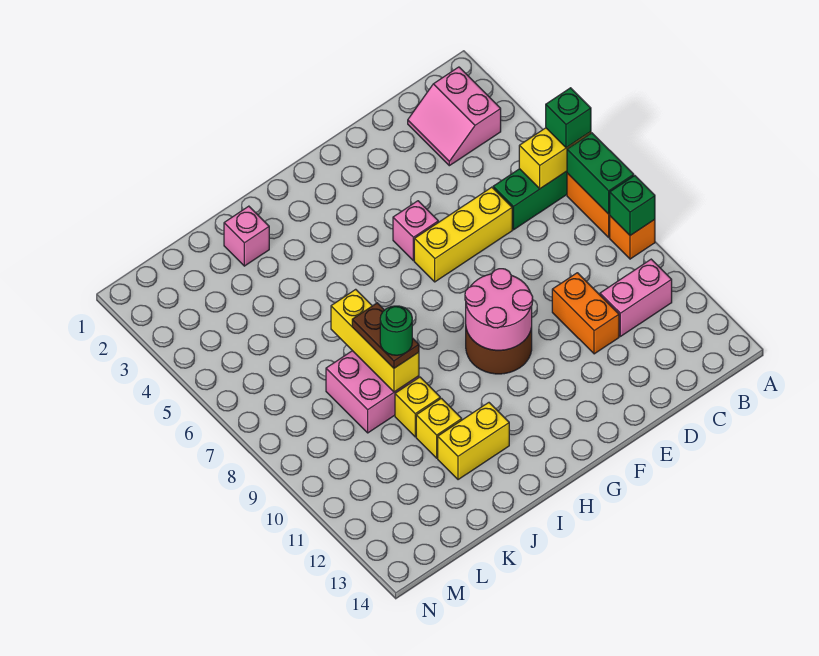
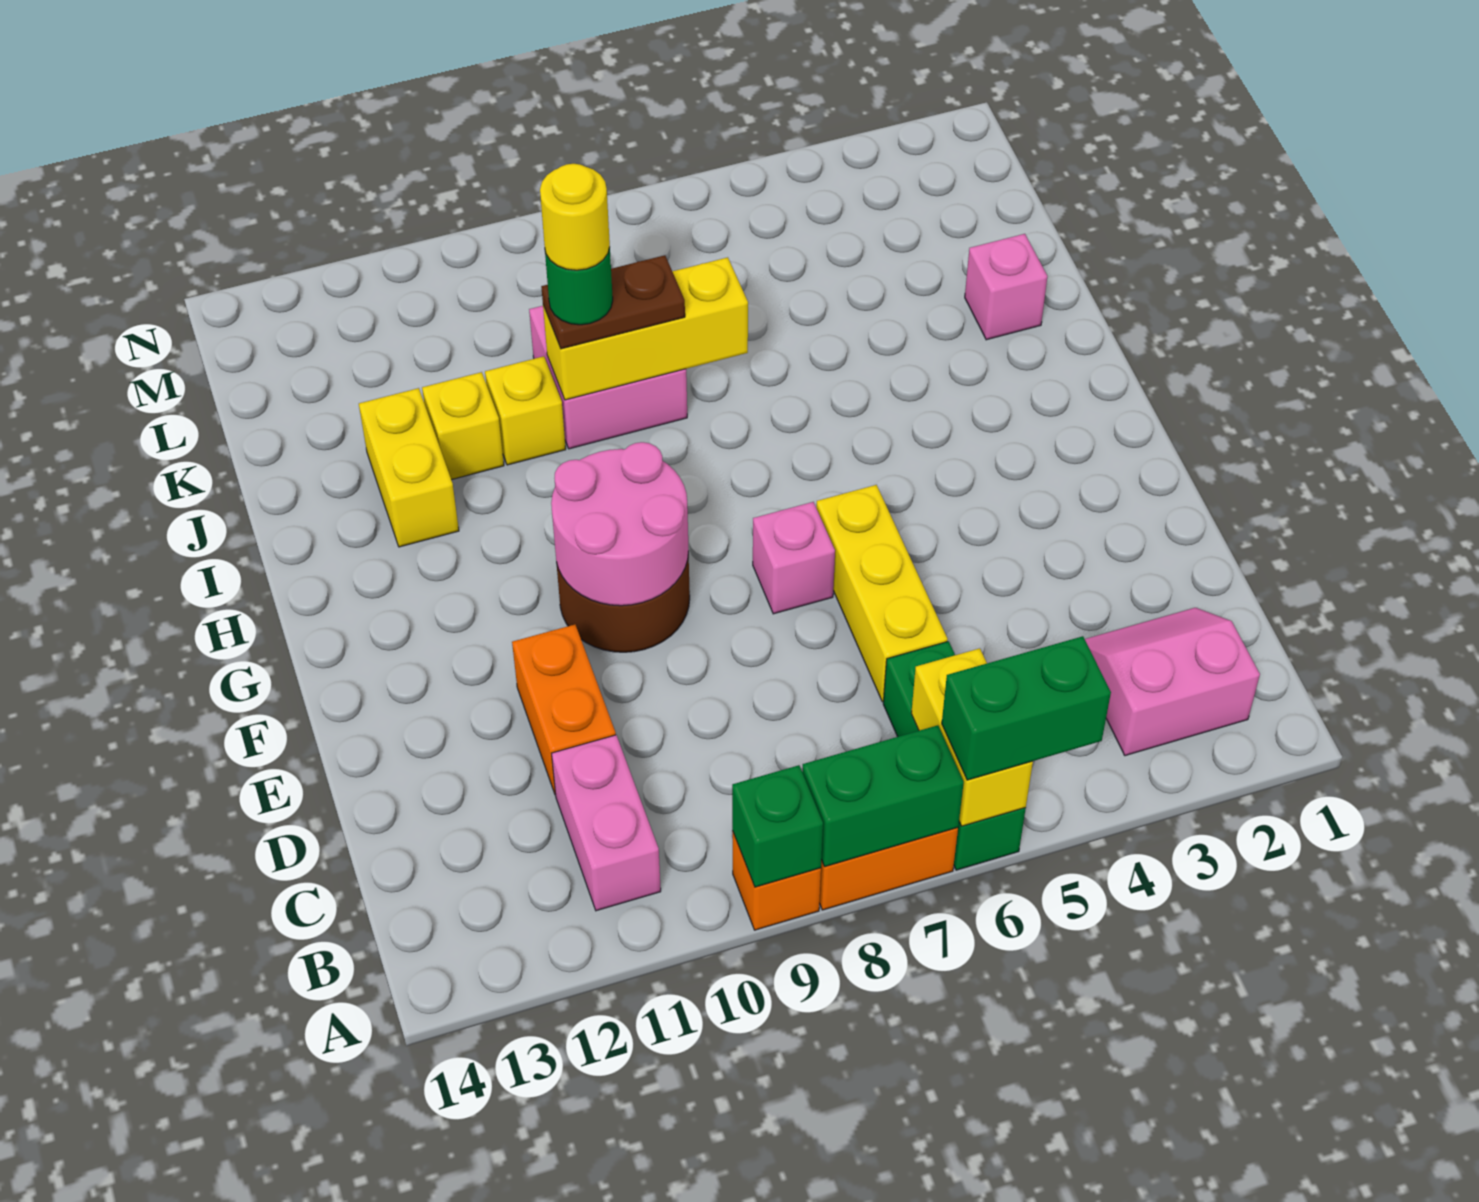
green 1x1 brick [546,88,591,148] -> green 1x2 brick [942,636,1111,780]
orange 1x2 brick [552,273,619,354] -> orange 1x2 brick turned to [512,625,616,795]
pink 1x1 brick [393,201,438,261] -> pink 1x1 brick moved to [753,502,835,614]
none -> yellow 1x1 round brick [540,164,610,270]

